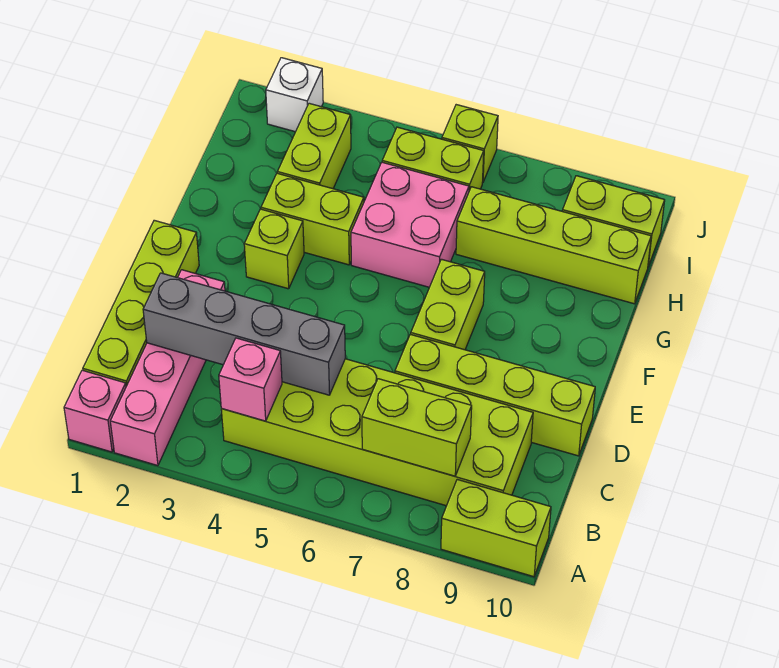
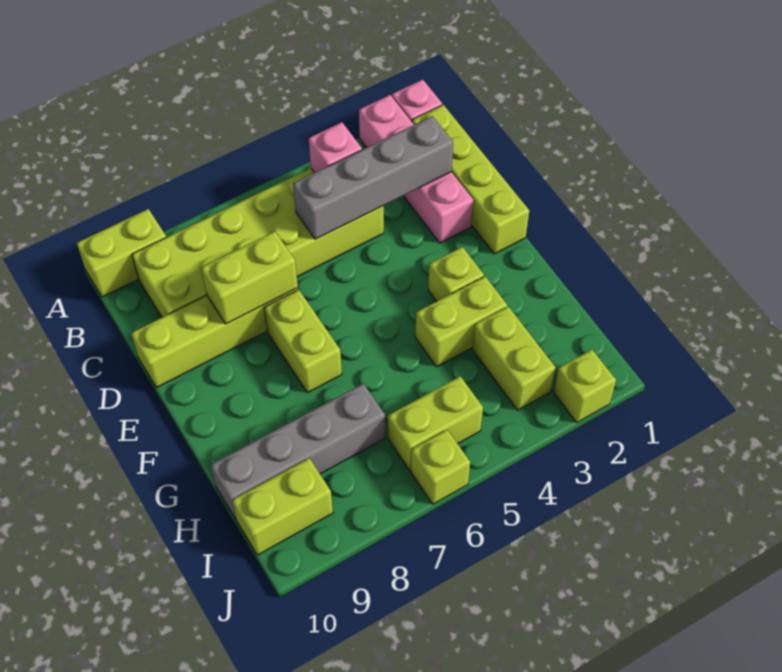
lime 1x2 brick [362,379,472,476] -> lime 1x2 brick moved to [201,231,298,324]
pink 2x2 brick [351,162,469,287] -> none
lime 1x4 brick [456,187,651,304] -> grey 1x4 brick [211,384,385,520]
white 1x1 brick [266,58,323,132] -> lime 1x1 brick [554,350,616,422]

